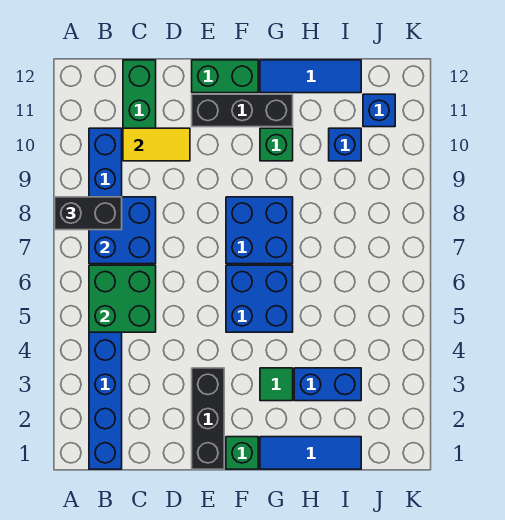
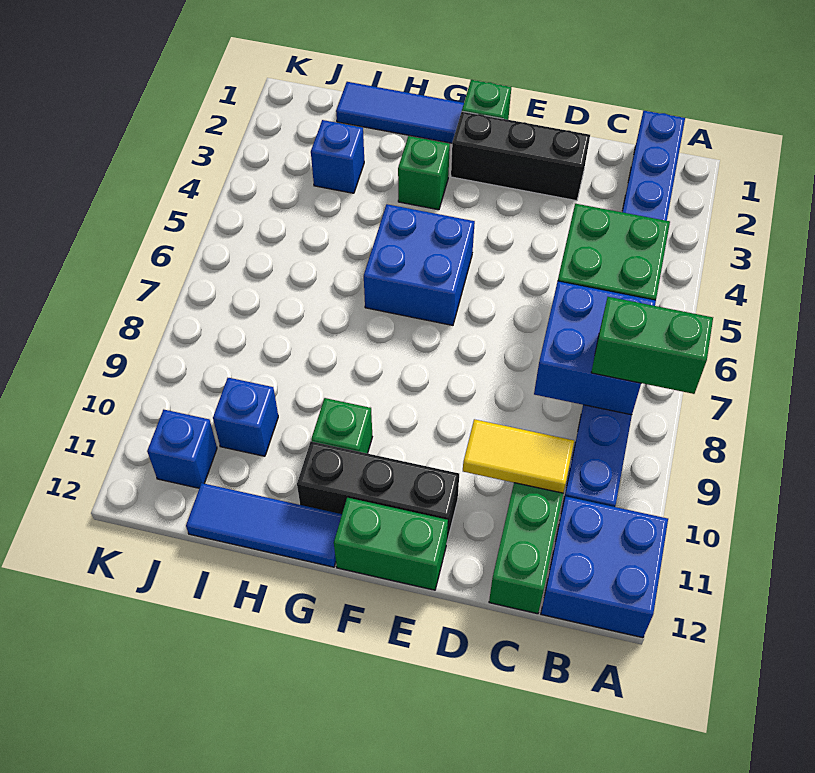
black 1x2 brick [55,197,122,230] -> green 1x2 brick [591,297,713,394]
black 1x3 brick [192,368,224,469] -> black 1x3 brick turned to [451,111,590,201]
blue 2x2 brick [226,197,293,264] -> blue 2x2 brick moved to [541,496,668,638]
green 1x1 tile [260,368,293,401] -> green 1x1 brick [398,136,450,210]
blue 1x2 brick [294,368,361,401] -> blue 1x1 brick [311,120,364,193]

